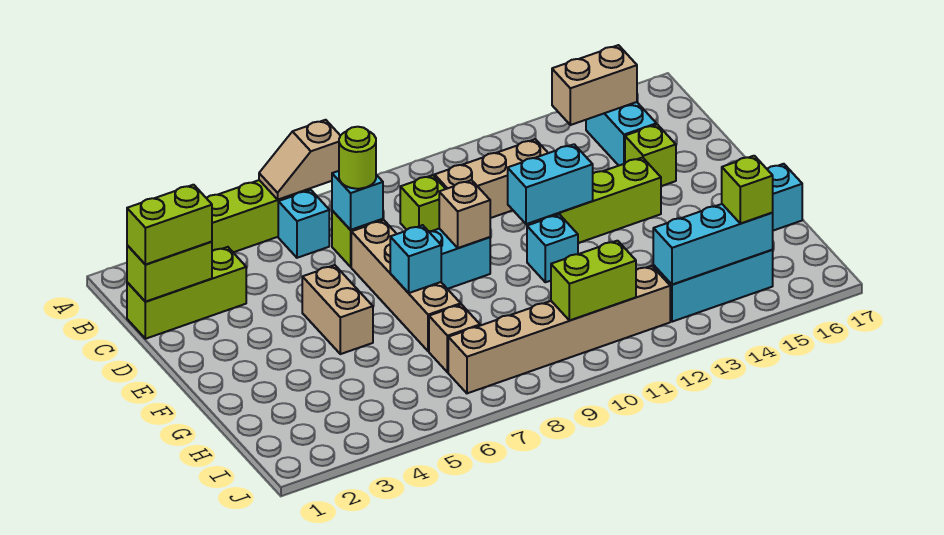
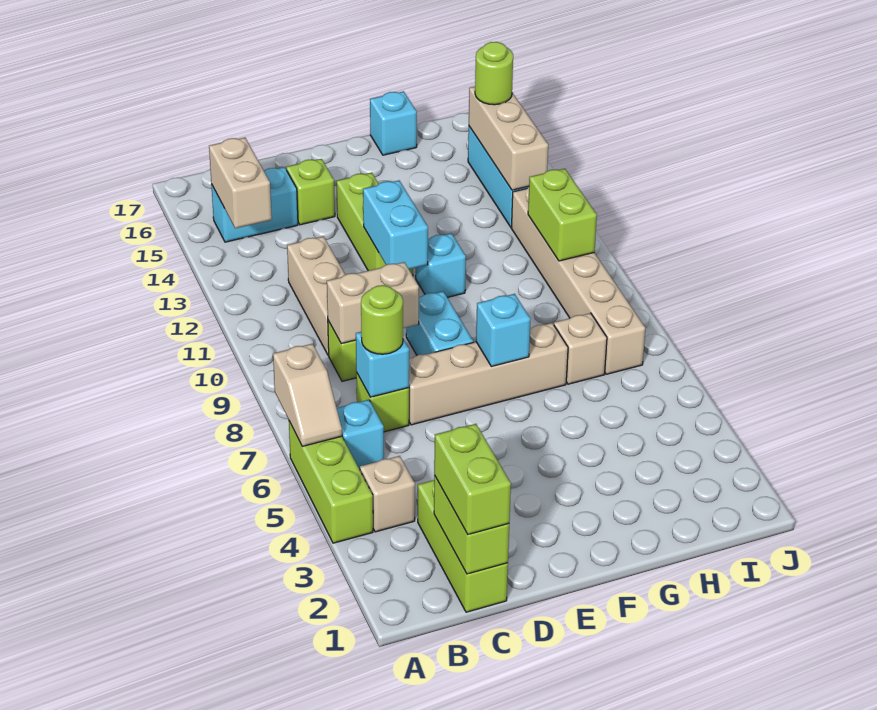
tan 1x2 brick [302,265,373,354] -> tan 1x2 brick moved to [327,262,419,344]
tan 1x1 brick [439,180,490,248] -> tan 1x1 brick moved to [360,456,415,532]
cyan 1x3 brick [653,204,773,285] -> tan 1x3 brick [469,87,548,190]
lime 1x1 brick [722,156,773,224] -> lime 1x1 round brick [475,42,513,105]

